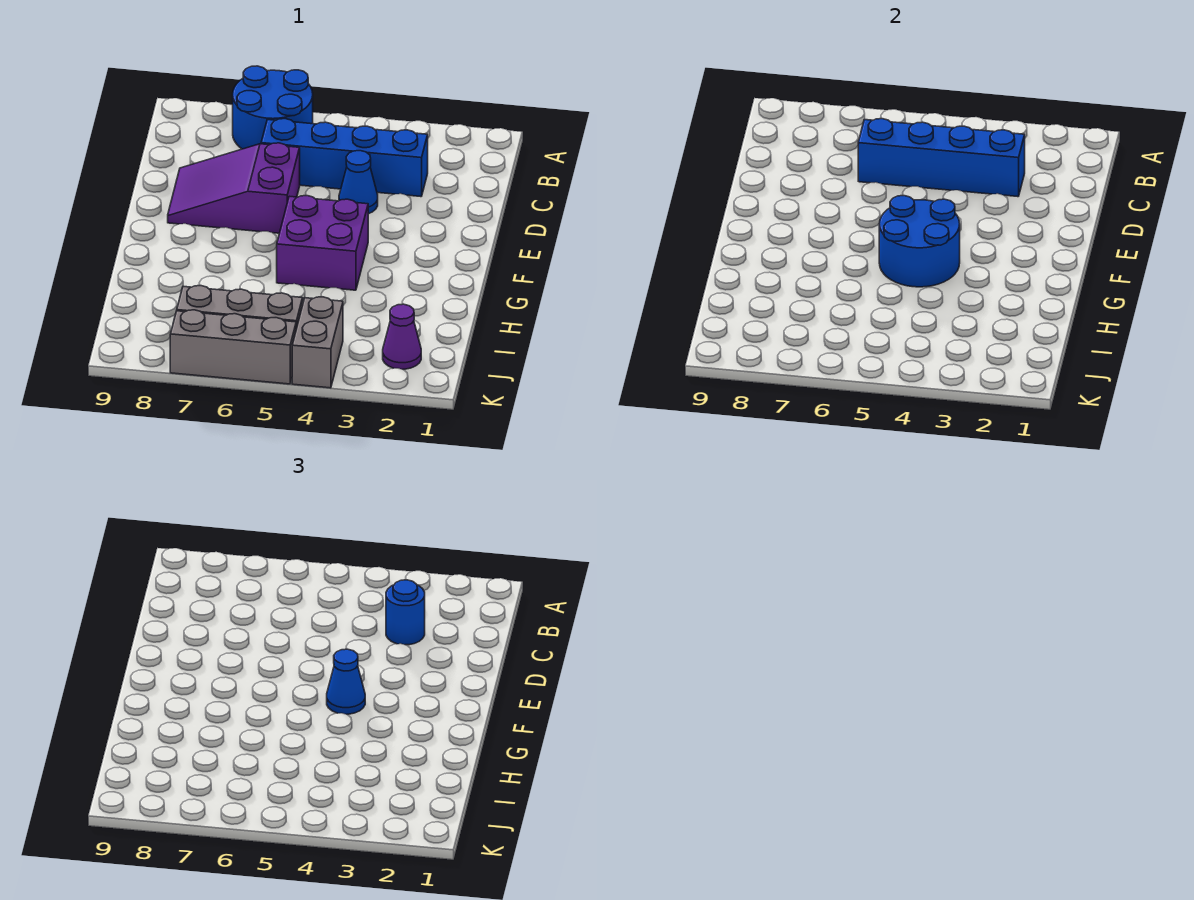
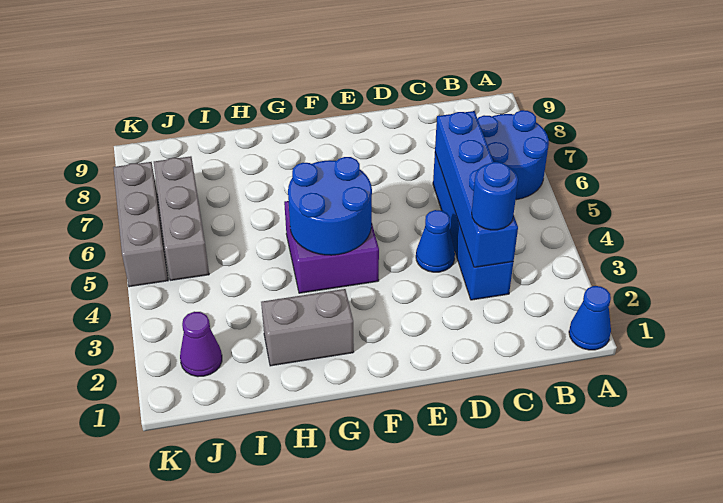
purple 2x3 slope [168,143,300,233] -> none
blue 1x1 cone [327,649,365,714] -> blue 1x1 cone moved to [569,286,611,350]
grey 1x2 brick [292,297,343,388] -> grey 1x2 brick moved to [261,289,354,366]

